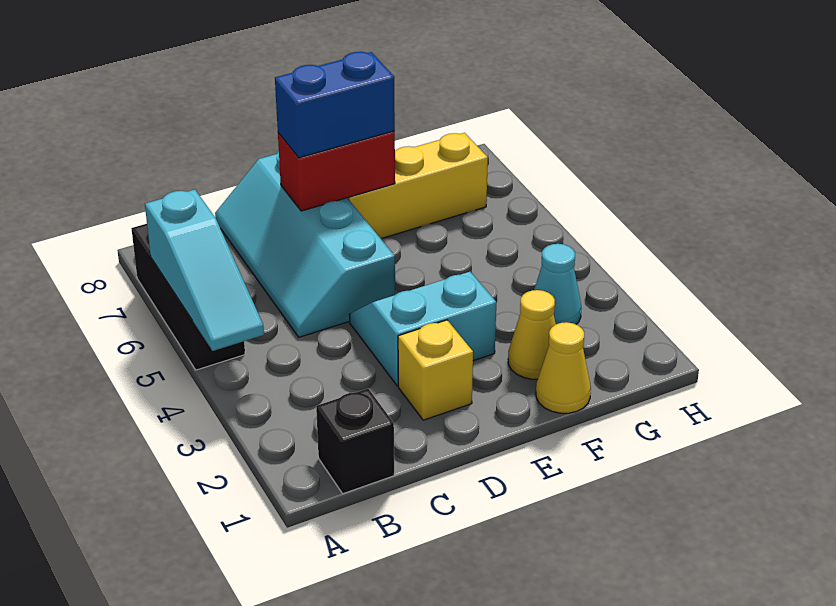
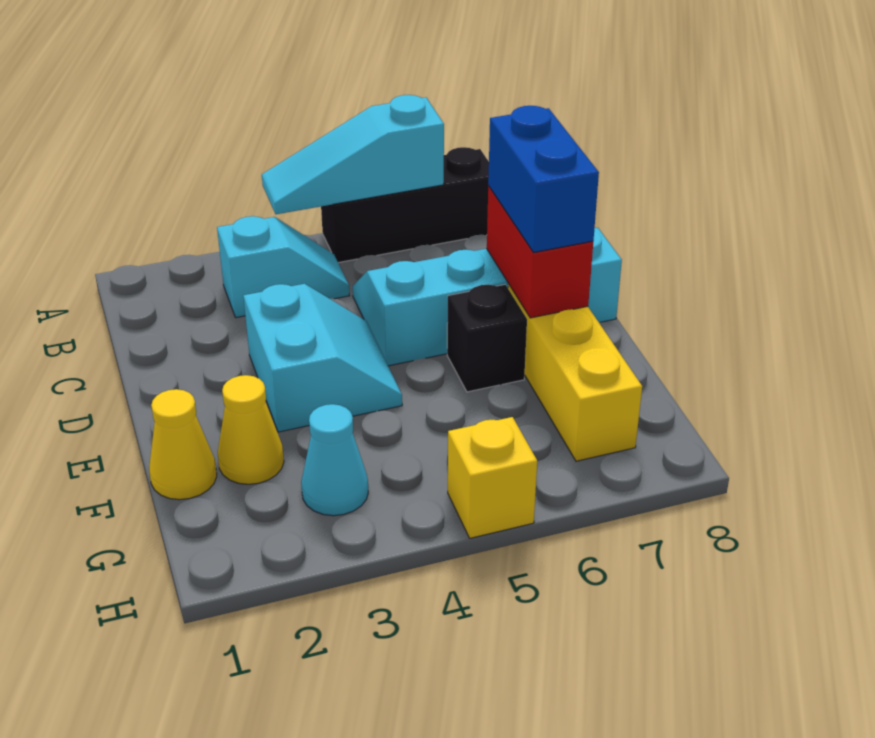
black 1x1 brick [316,389,394,494] -> black 1x1 brick moved to [447,285,527,392]
none -> cyan 1x2 slope [217,216,350,318]
yellow 1x1 brick [398,320,473,420] -> yellow 1x1 brick moved to [448,417,537,538]

